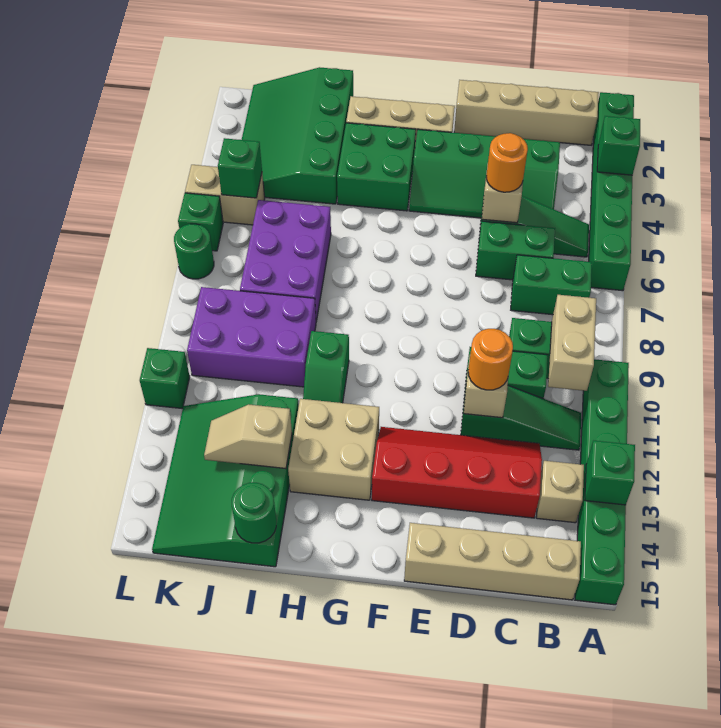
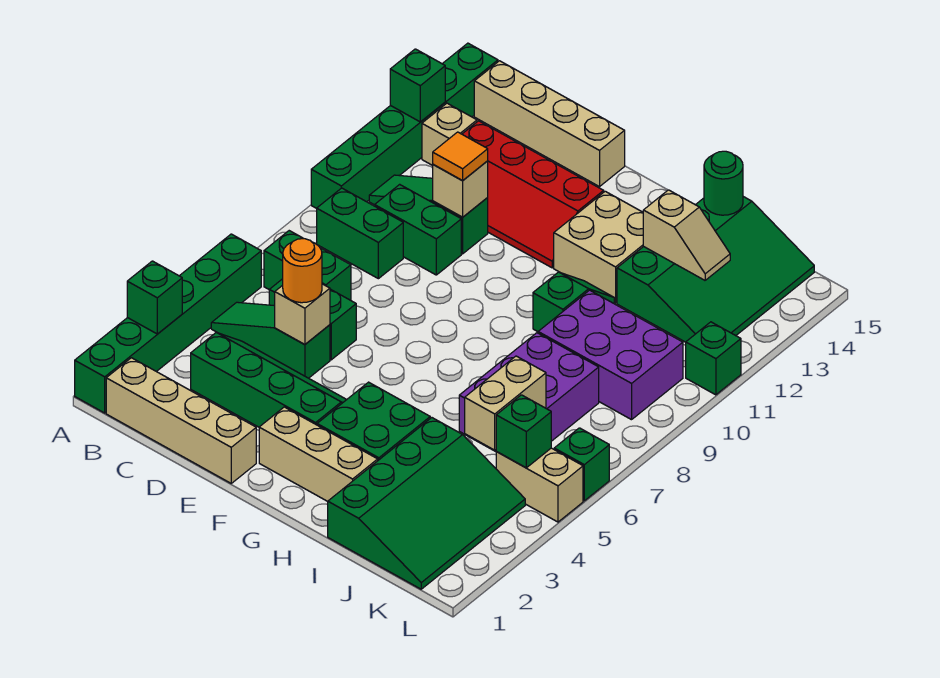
tan 1x2 brick [548,295,596,391] -> tan 1x2 brick moved to [465,356,546,450]
orange 1x1 round brick [468,329,513,390] -> orange 1x1 tile [433,132,488,181]
green 1x1 round brick [174,224,214,279] -> none

